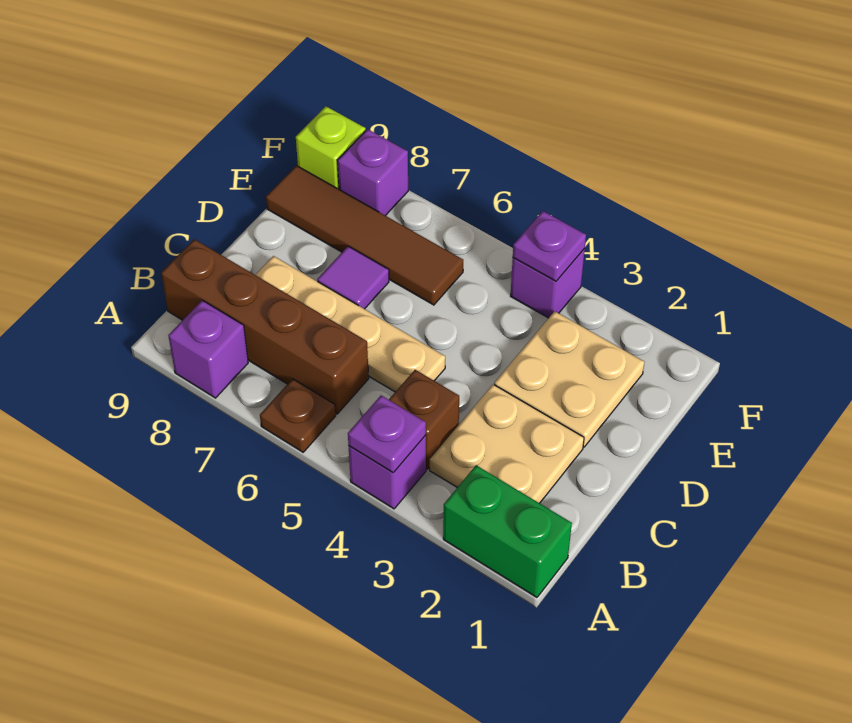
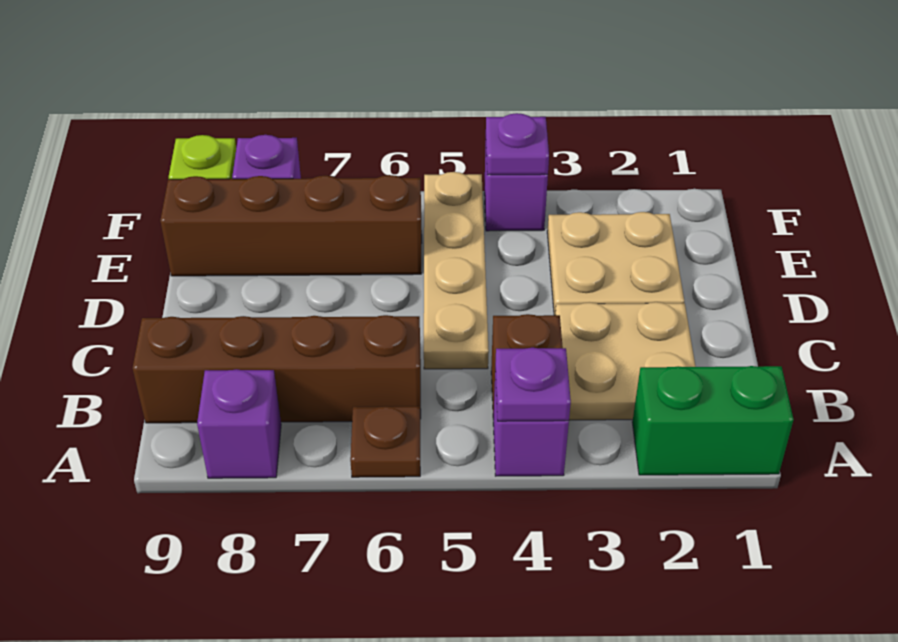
tan 1x4 plate [255,256,445,392] -> tan 1x4 plate turned to [424,172,489,369]
purple 1x1 tile [317,246,389,309] -> none
brown 1x4 tile [266,166,463,305] -> brown 1x4 brick [160,175,422,276]

